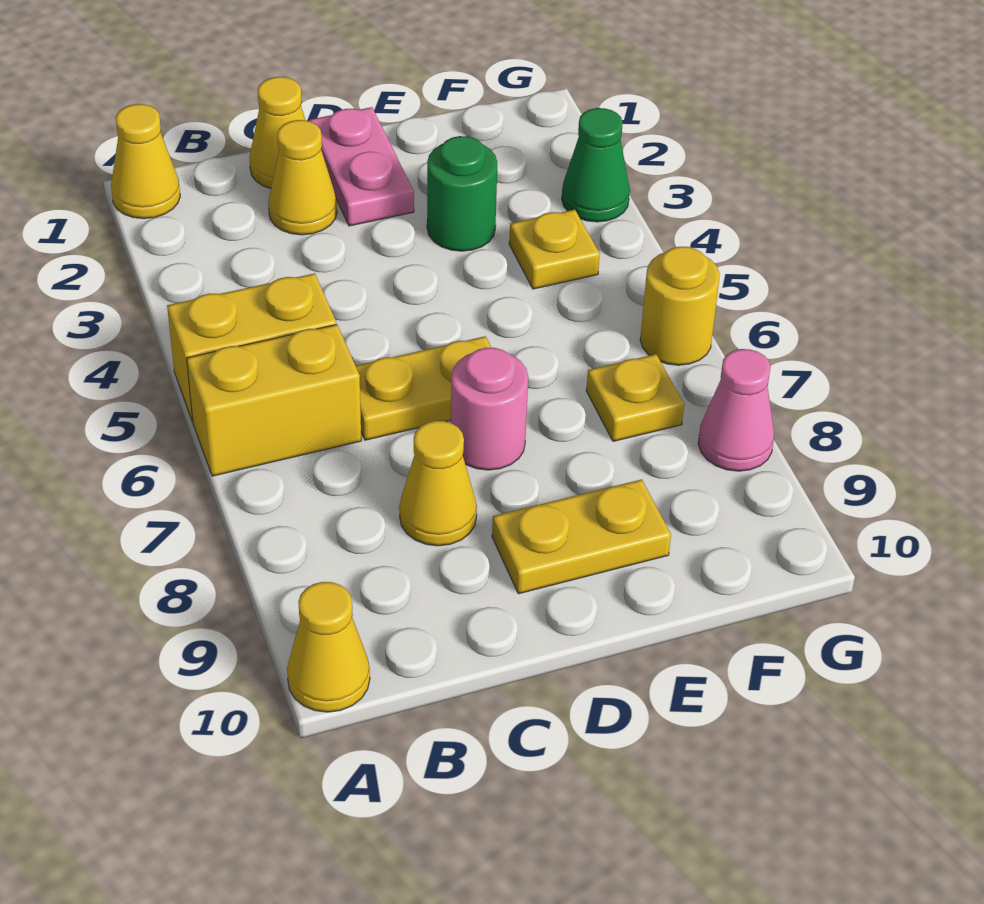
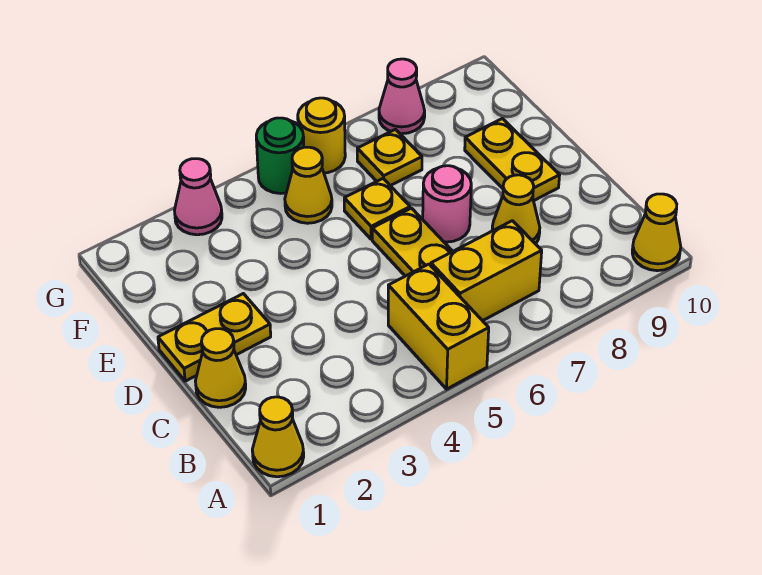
yellow 1x2 brick [187,324,361,476] -> yellow 1x2 brick turned to [431,221,542,321]
yellow 1x1 cone [268,120,337,235] -> yellow 1x1 cone moved to [285,147,332,223]
pink 1x2 plate [309,107,414,226] -> yellow 1x2 plate [158,294,271,381]
green 1x1 round brick [427,136,497,251] -> green 1x1 round brick moved to [256,118,304,193]
yellow 1x1 plate [509,210,600,289] -> yellow 1x1 plate moved to [344,179,410,239]
green 1x1 cone [562,108,630,222] -> pink 1x1 cone [175,159,222,235]

